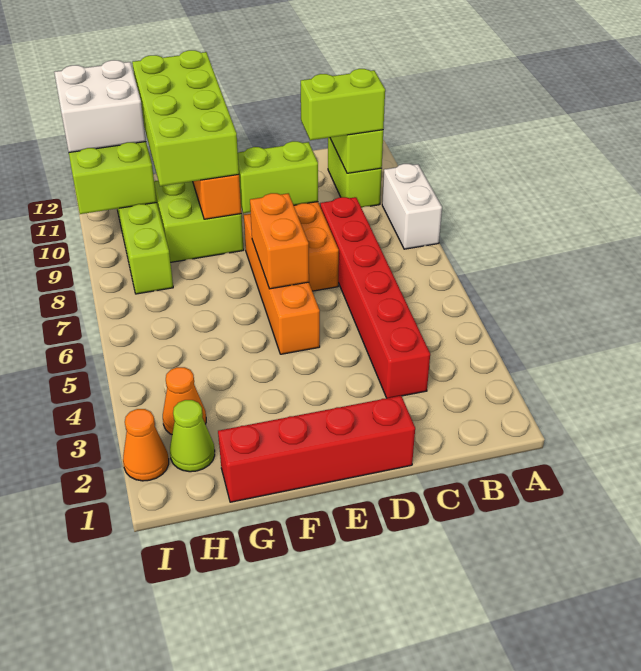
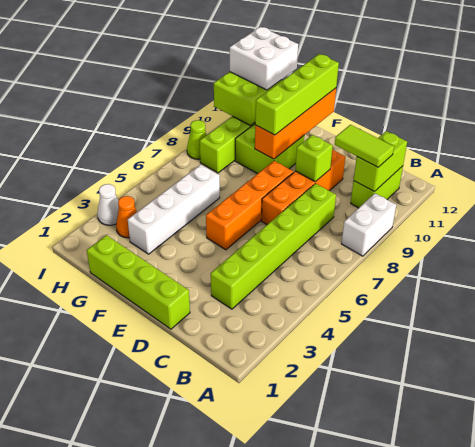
lime 1x2 brick [301,69,385,140] -> lime 1x2 tile [335,125,394,167]
red 1x6 brick [320,197,430,398] -> lime 1x6 brick [211,183,336,309]
red 1x4 brick [218,396,415,502] -> lime 1x4 brick [87,235,190,329]
lime 1x2 brick [238,141,318,213] -> lime 1x1 brick [295,135,333,182]
orange 1x2 brick [250,193,309,289] -> none
lime 2x4 brick [132,50,239,186] -> lime 1x4 brick [255,54,339,135]
none -> white 1x4 brick [128,165,220,254]
lime 1x1 cone [170,400,215,472] -> lime 1x1 cone moved to [187,120,206,159]
orange 1x1 cone [123,409,169,481] -> none
none -> white 1x1 cone [98,184,119,225]

